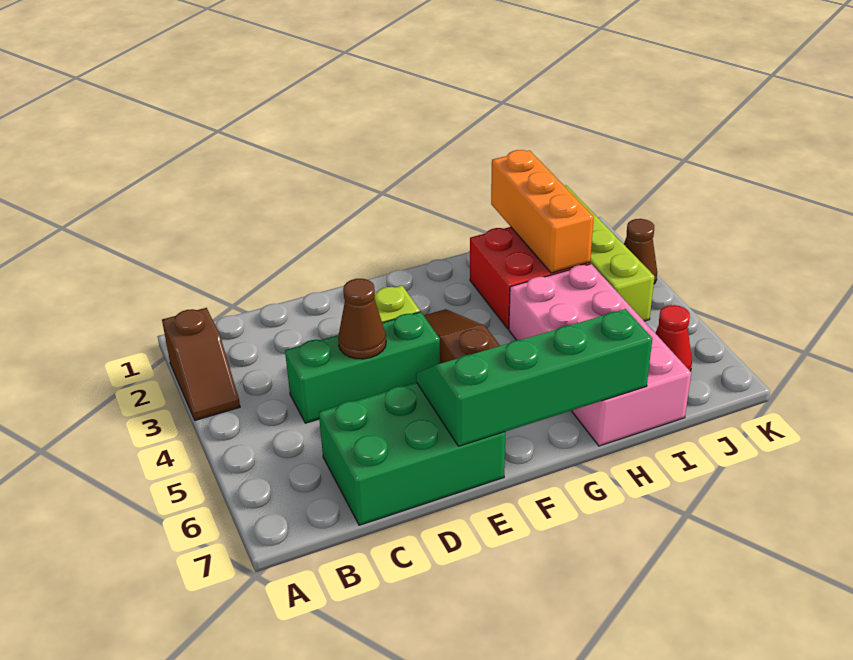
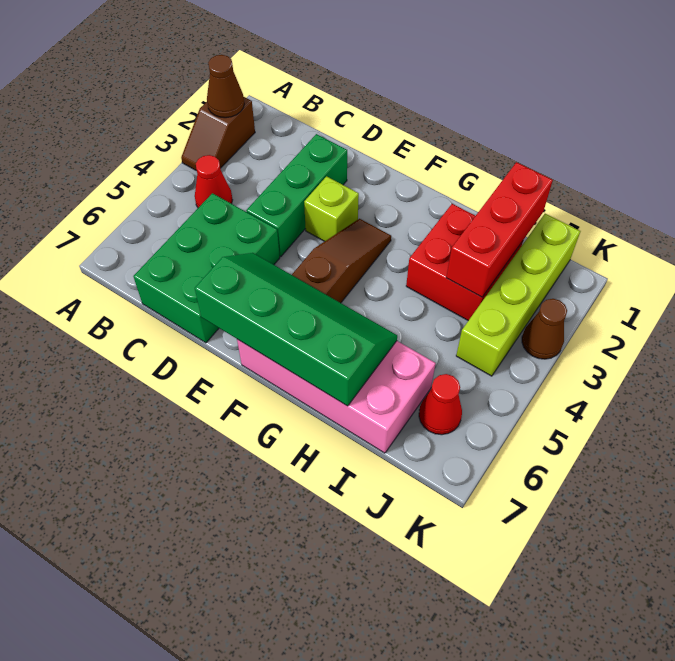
none -> red 1x1 cone [195,155,232,208]
green 1x3 brick [285,312,440,423] -> green 1x3 brick turned to [246,134,347,257]
green 2x3 brick [319,383,505,525] -> green 2x3 brick turned to [134,193,280,343]
brown 1x1 cone [338,279,386,359] -> brown 1x1 cone moved to [207,55,244,118]
pink 2x4 brick [509,264,691,446] -> pink 2x4 brick turned to [237,339,436,453]
orange 1x3 brick [491,150,594,273] -> red 1x3 brick [446,162,553,297]

